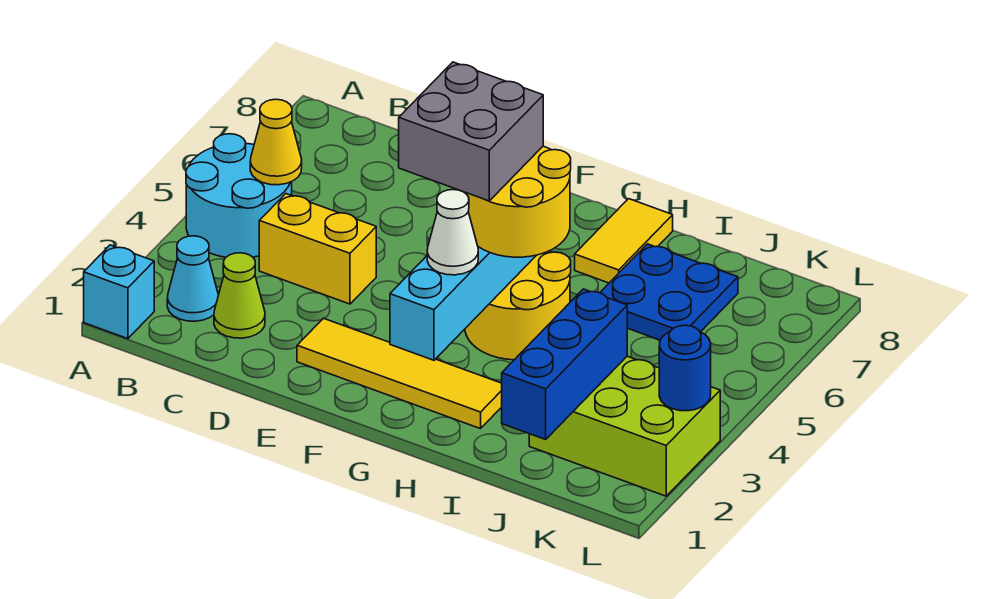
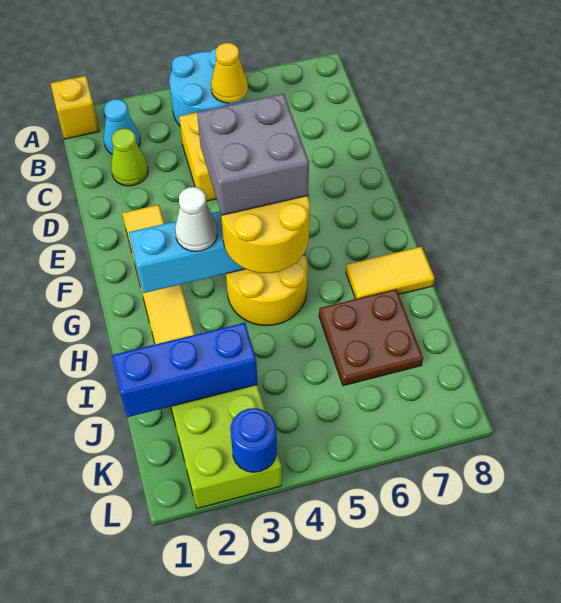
cyan 1x1 brick [84,245,154,339] -> yellow 1x1 brick [51,76,99,139]
blue 2x2 plate [600,244,738,340] -> brown 2x2 plate [319,289,423,386]

